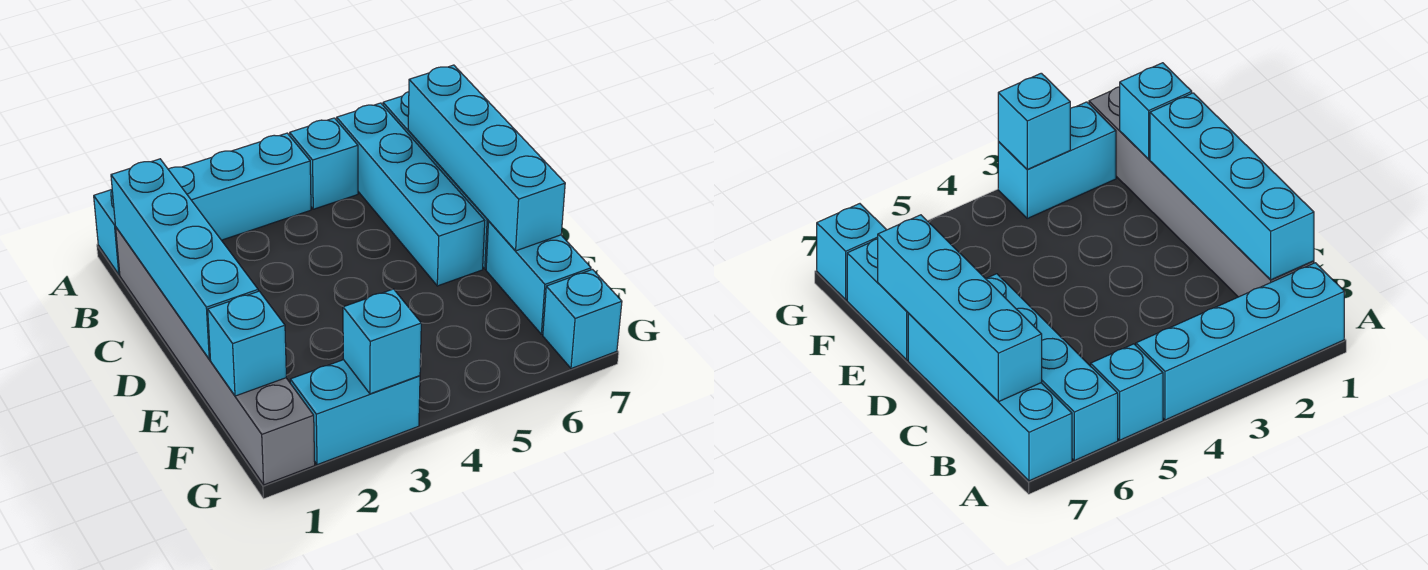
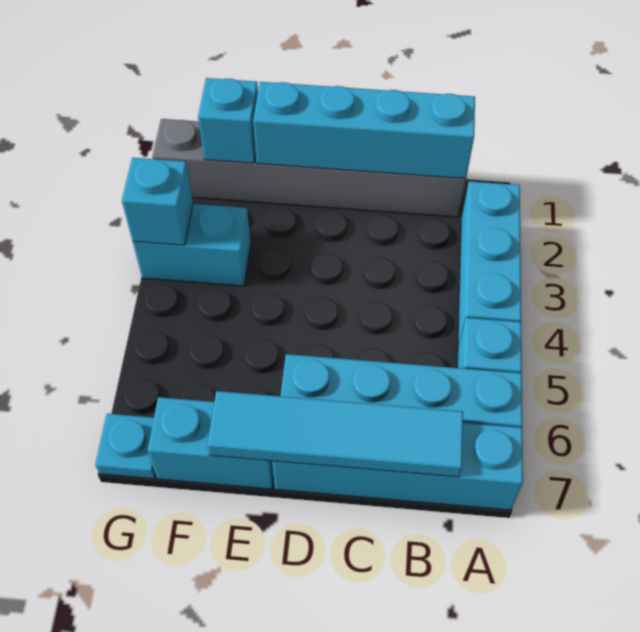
cyan 1x4 brick [94,133,311,275] -> cyan 1x3 brick [458,181,521,348]
cyan 1x4 brick [408,65,565,251] -> cyan 1x4 tile [207,391,463,477]
cyan 1x2 brick [290,360,420,465] -> cyan 1x2 brick turned to [133,204,251,286]
cyan 1x1 brick [543,270,622,369] -> cyan 1x1 plate [95,414,156,479]

